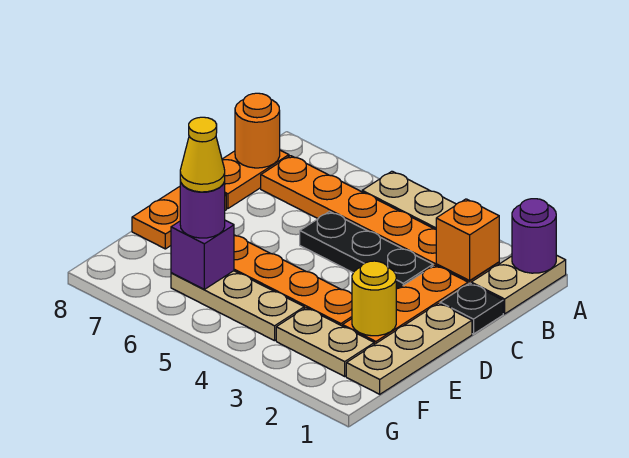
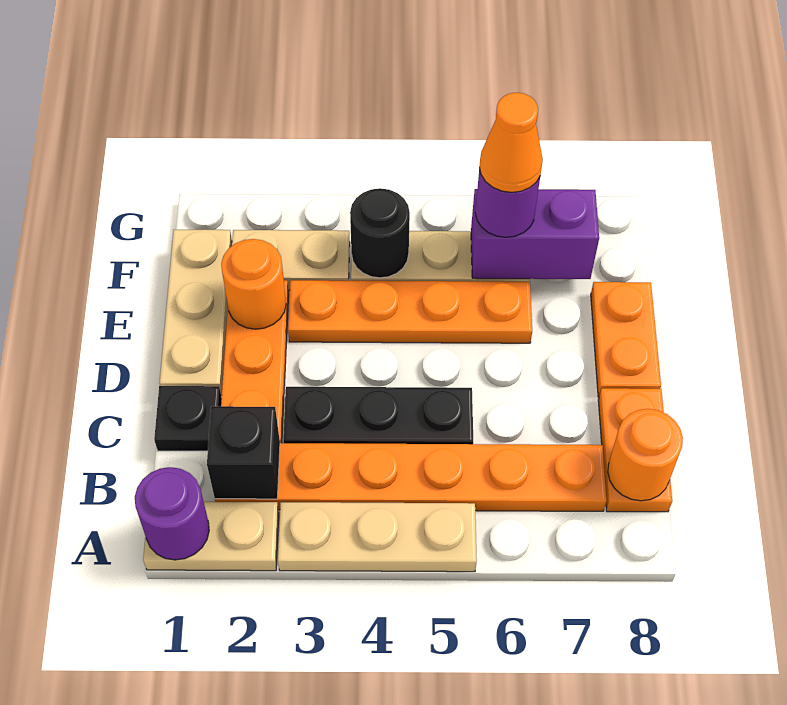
tan 1x2 plate [471,255,566,314] -> tan 1x2 plate turned to [143,502,279,571]
orange 1x1 brick [436,199,499,281] -> black 1x1 brick [207,406,280,499]
yellow 1x1 round brick [352,261,396,336] -> orange 1x1 round brick [221,239,286,329]
none -> black 1x1 round brick [350,188,410,278]
purple 1x1 brick [171,220,234,289] -> purple 1x2 brick [471,189,599,279]
yellow 1x1 cone [180,117,225,192] -> orange 1x1 cone [479,93,543,192]

